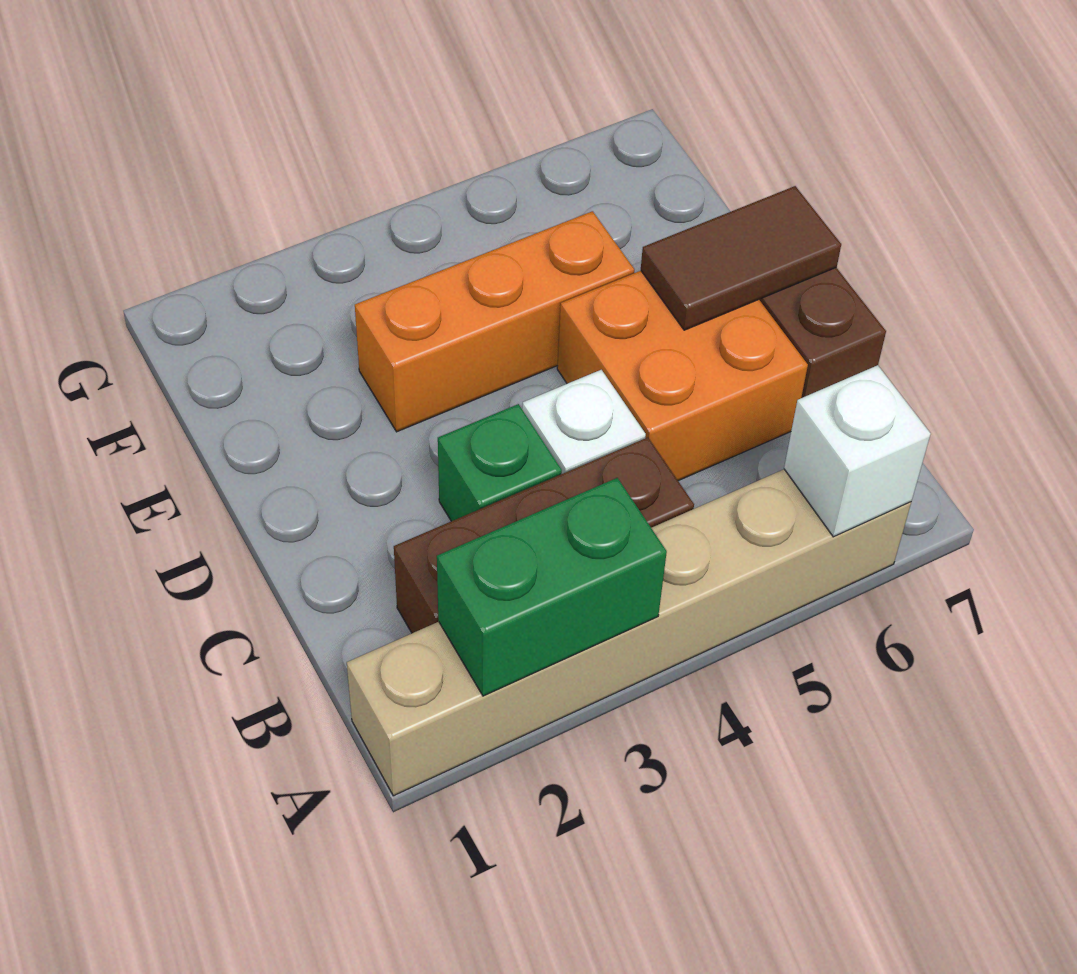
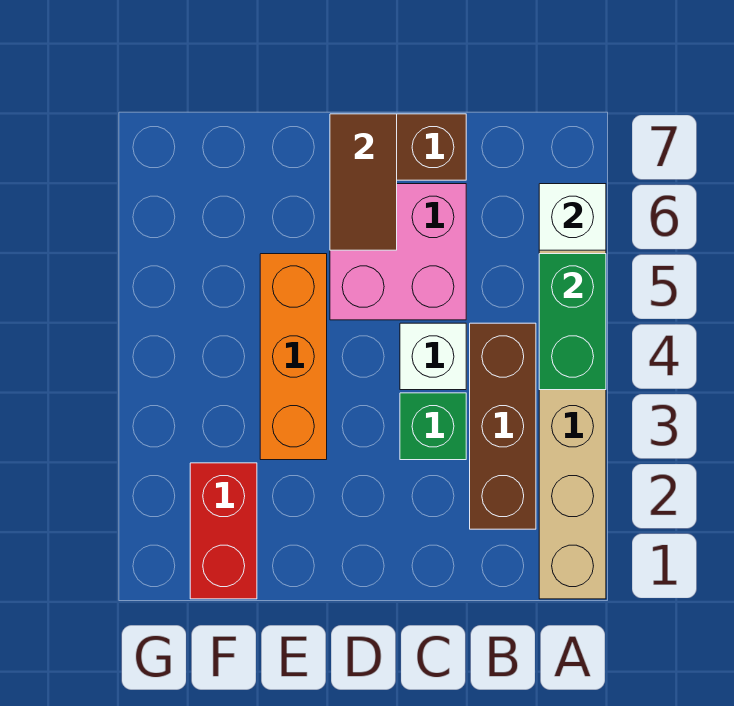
green 1x2 brick [437,478,667,696] -> green 1x2 brick moved to [539,254,606,390]
orange 2x2 brick [557,271,808,481] -> pink 2x2 brick [330,184,466,320]
none -> red 1x2 brick [190,463,257,599]

